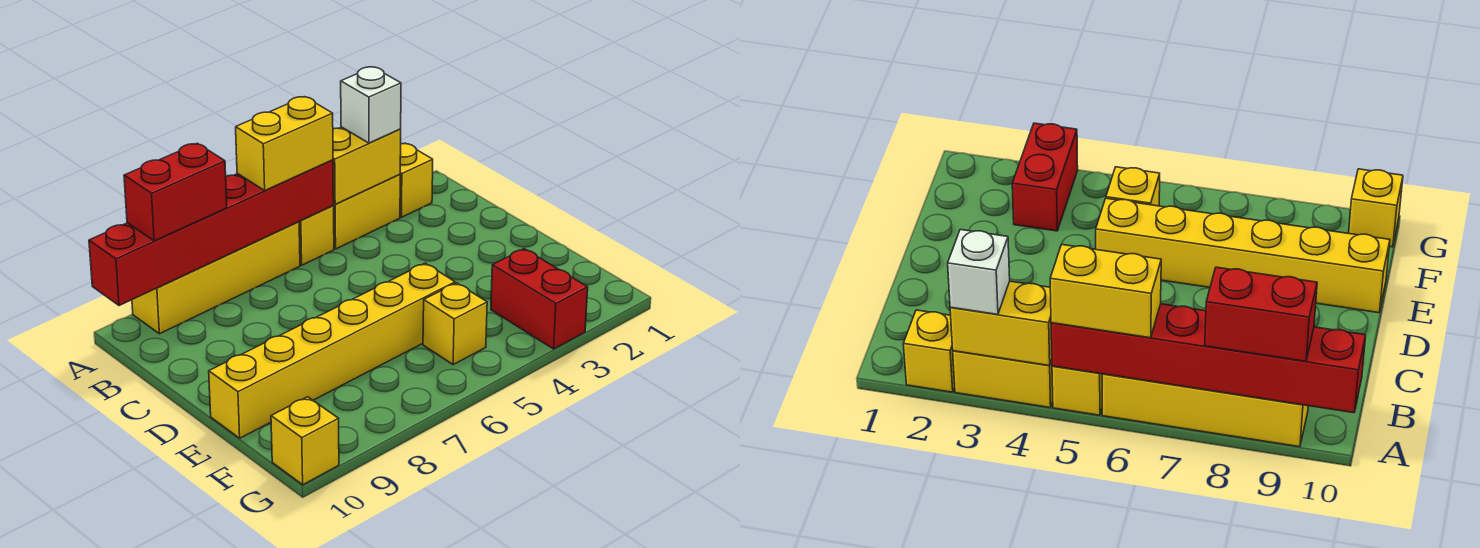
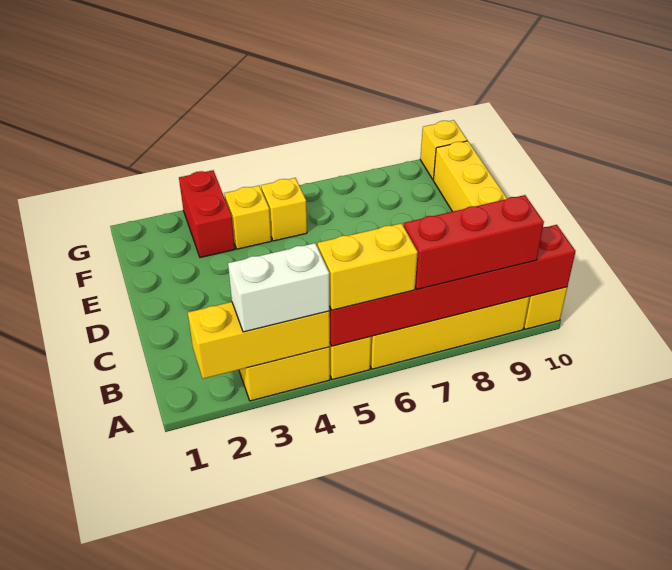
yellow 1x1 brick [400,143,433,217] -> yellow 1x1 brick moved to [225,186,271,249]
yellow 1x2 brick [333,127,401,204] -> yellow 1x3 brick [188,302,330,379]
white 1x1 brick [341,67,401,143] -> white 1x2 brick [228,243,330,332]
red 1x2 brick [124,143,227,241] -> red 1x3 brick [404,195,544,289]
yellow 1x6 brick [209,263,455,438] -> yellow 1x6 brick turned to [433,141,567,329]

